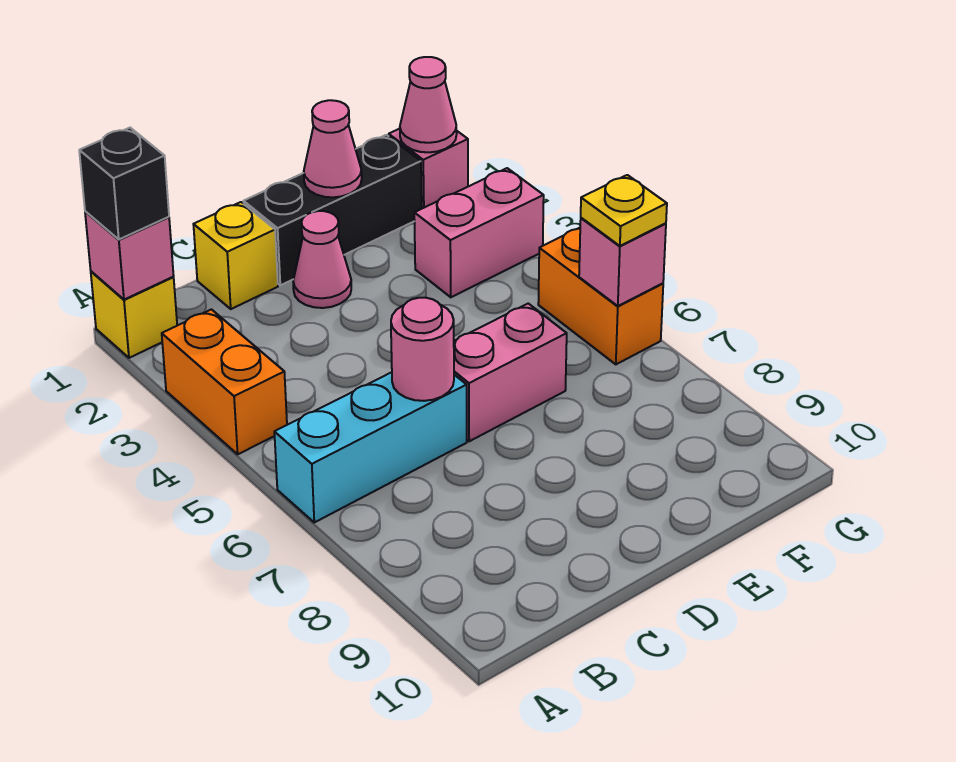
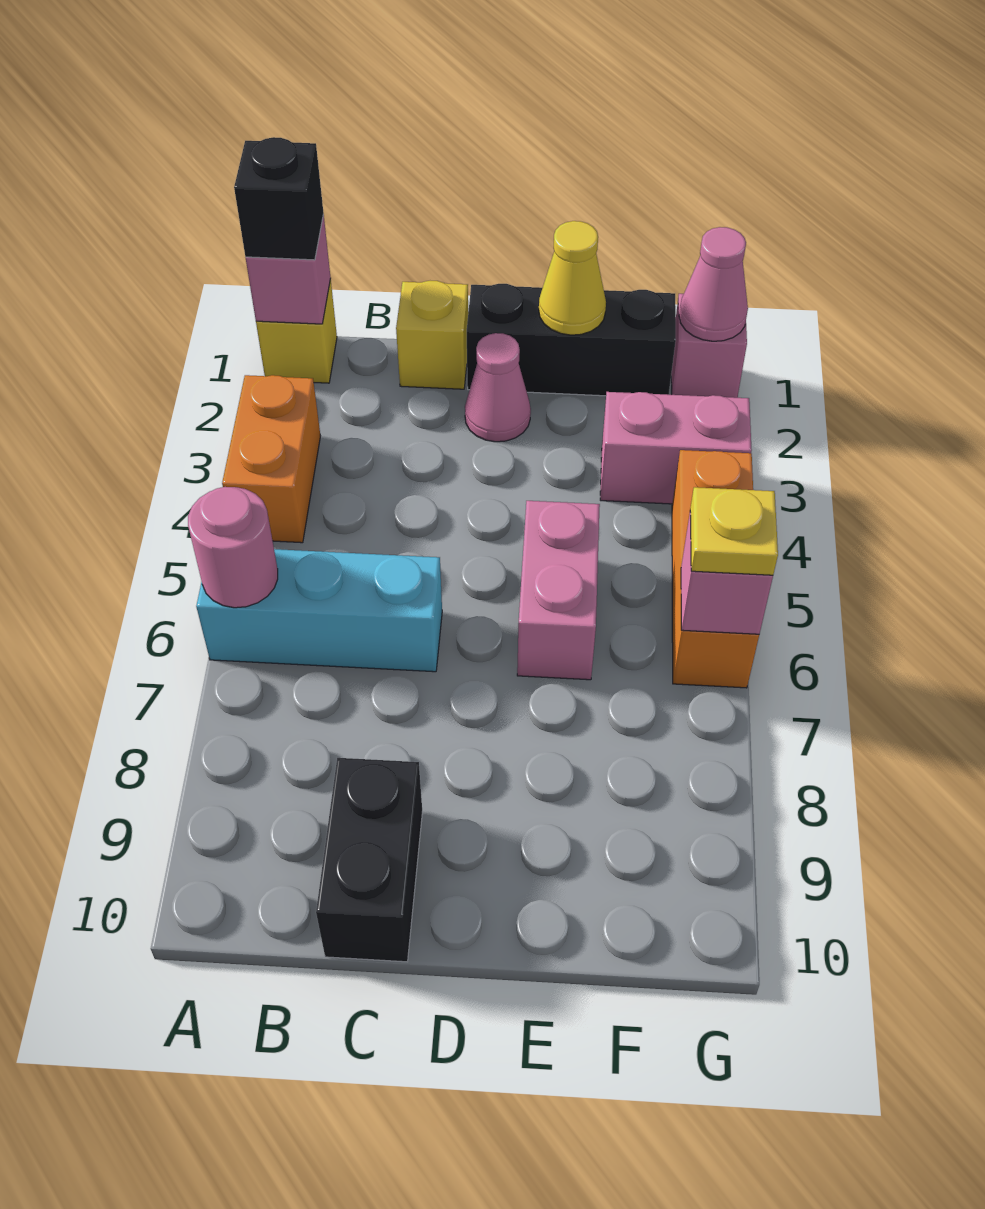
pink 1x1 round brick [391,298,454,401] -> pink 1x1 round brick moved to [188,487,278,608]
none -> black 1x2 brick [316,758,422,962]
pink 1x2 brick [454,304,567,441] -> pink 1x2 brick turned to [517,501,600,680]
pink 1x1 cone [304,100,362,197] -> yellow 1x1 cone [539,221,606,335]
orange 1x2 brick [538,228,663,364] -> orange 1x3 brick [672,450,759,688]

